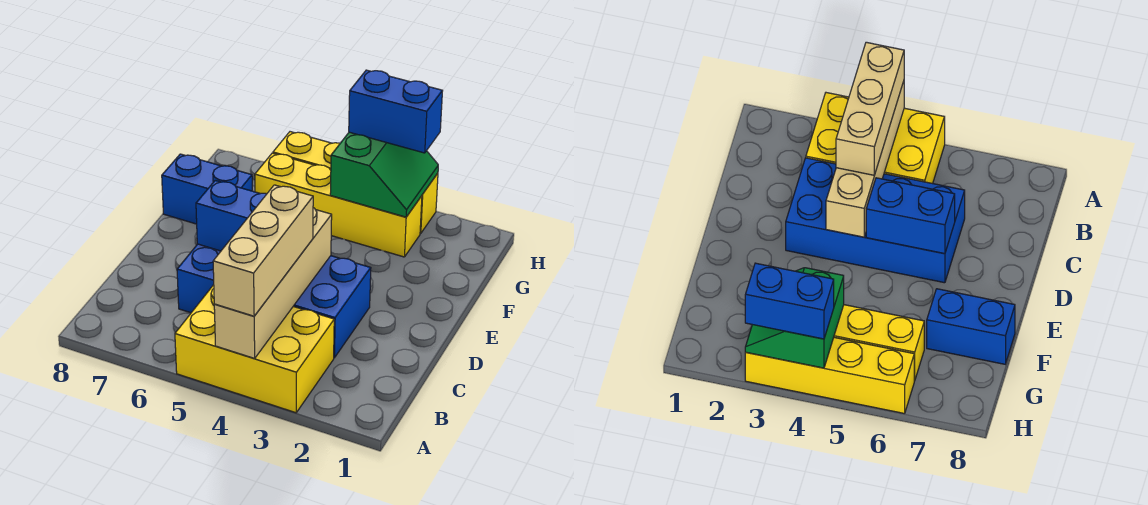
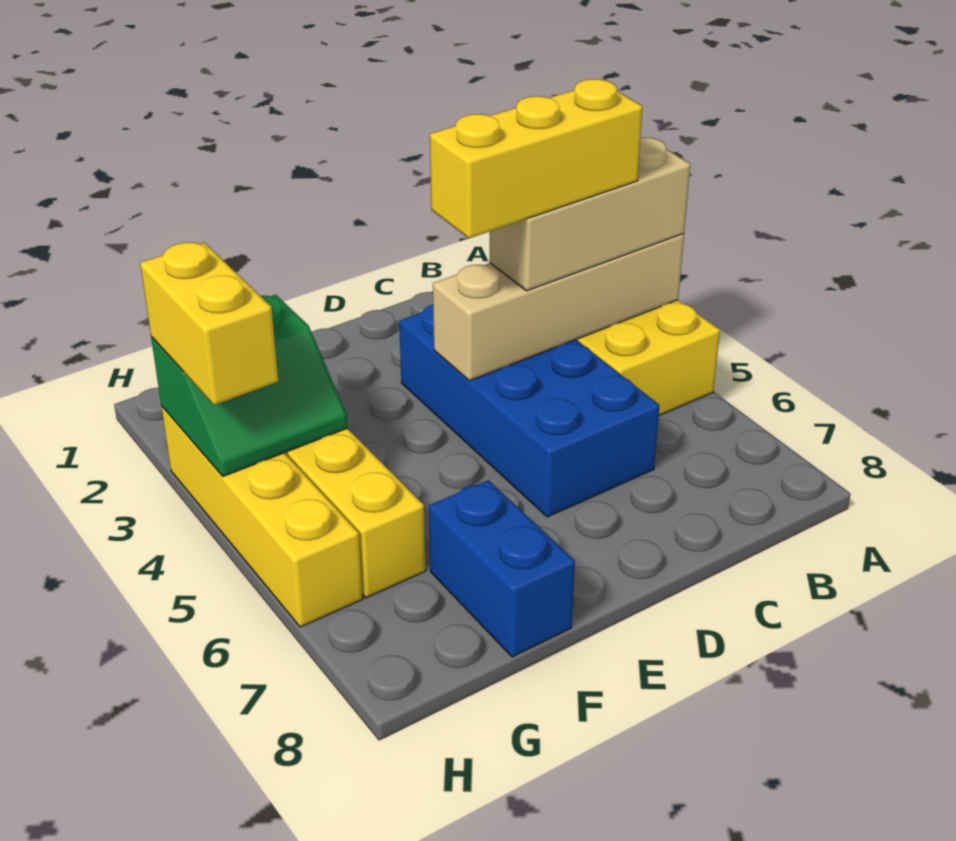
none -> yellow 1x3 brick [430,79,643,238]
blue 1x2 brick [196,180,266,251] -> none
green 2x2 slope [330,132,438,217] -> green 2x2 slope turned to [151,295,348,476]
blue 1x2 brick [349,70,442,153] -> yellow 1x2 brick [140,242,278,405]

